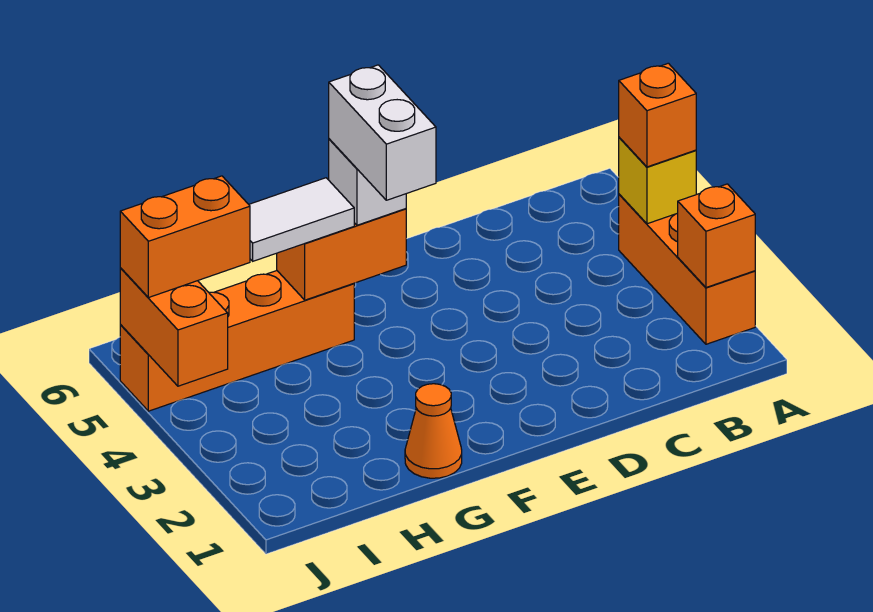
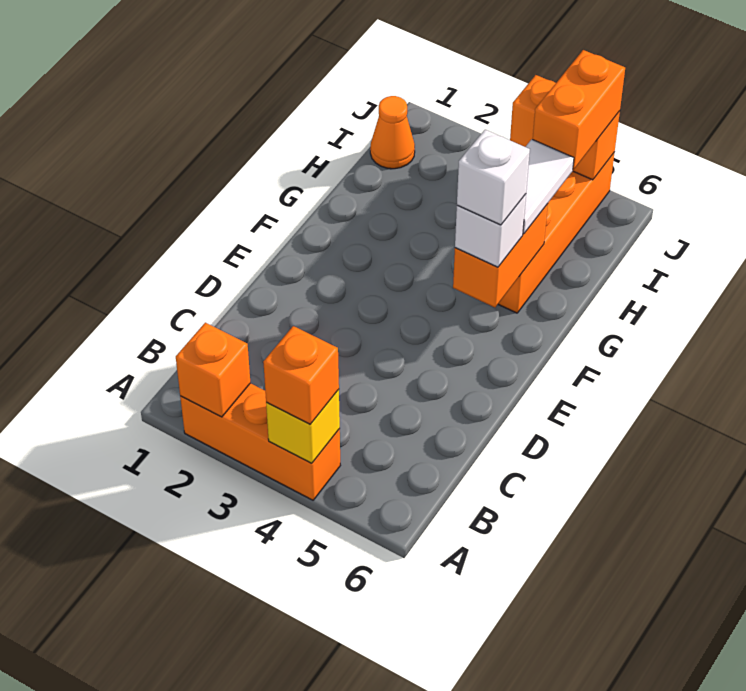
white 1x2 brick [329,65,436,200] -> white 1x1 brick [457,130,530,225]
orange 1x1 cone [405,384,462,478] -> orange 1x1 cone moved to [370,96,415,169]

